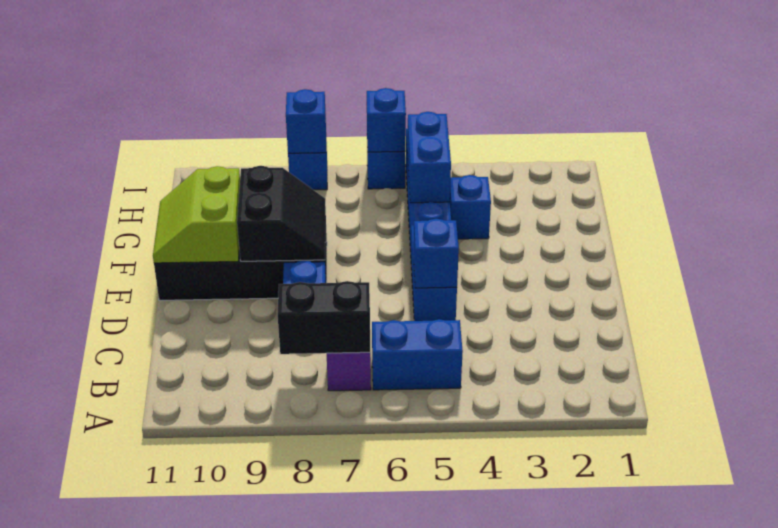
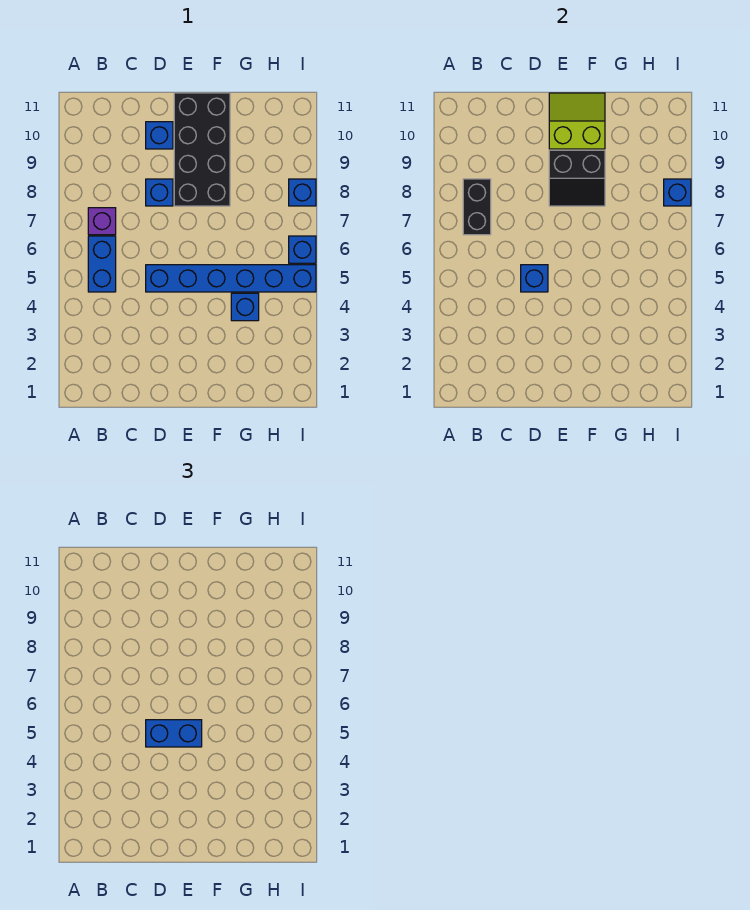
blue 1x2 brick [407,112,451,203] -> blue 1x2 brick moved to [146,720,202,747]
blue 1x1 brick [367,88,406,152] -> blue 1x1 brick moved to [146,122,173,149]

